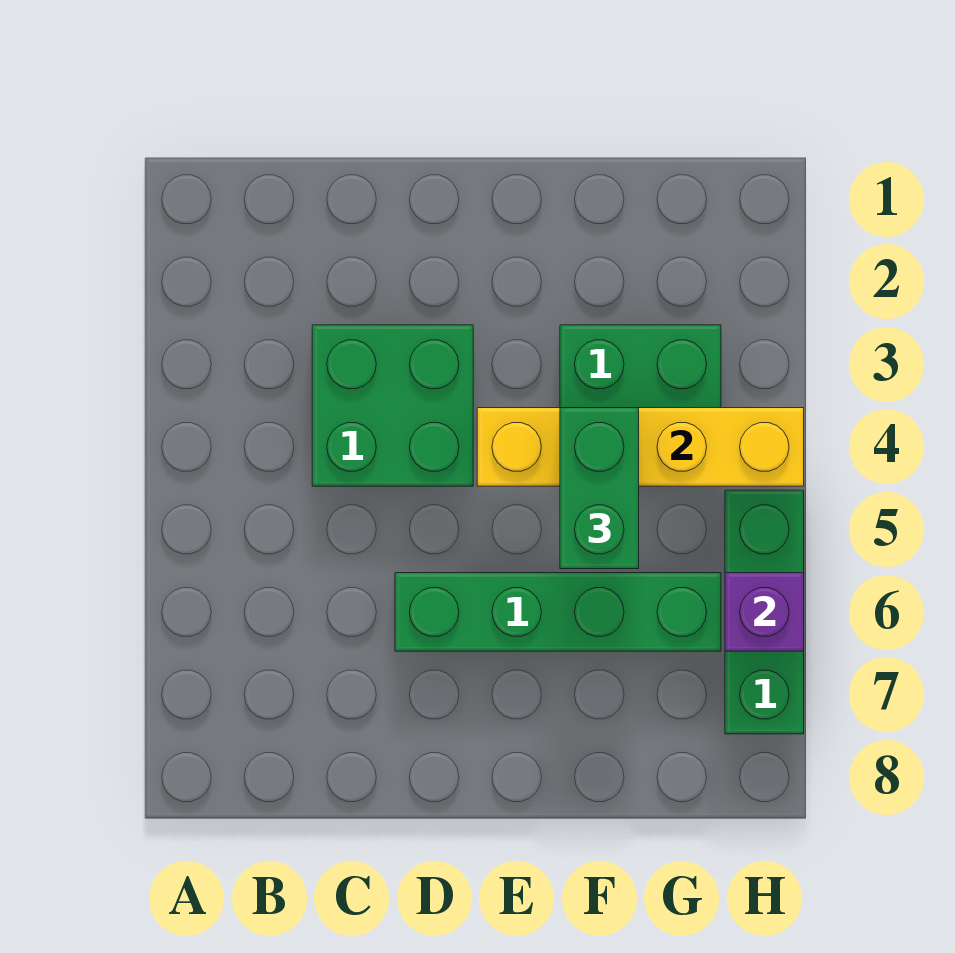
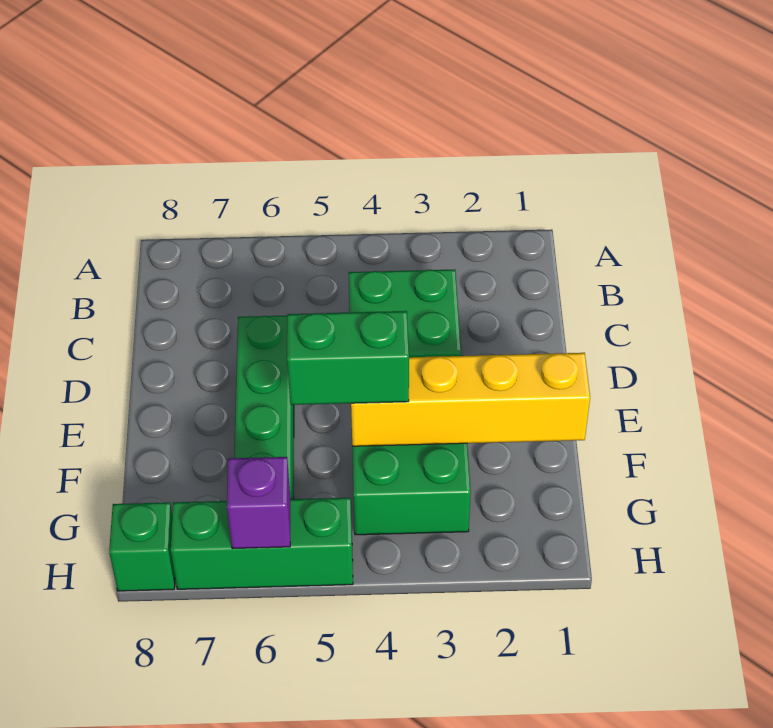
yellow 1x4 brick [477,408,804,486] -> yellow 1x4 brick turned to [351,353,590,446]
none -> green 1x1 brick [109,502,175,591]

